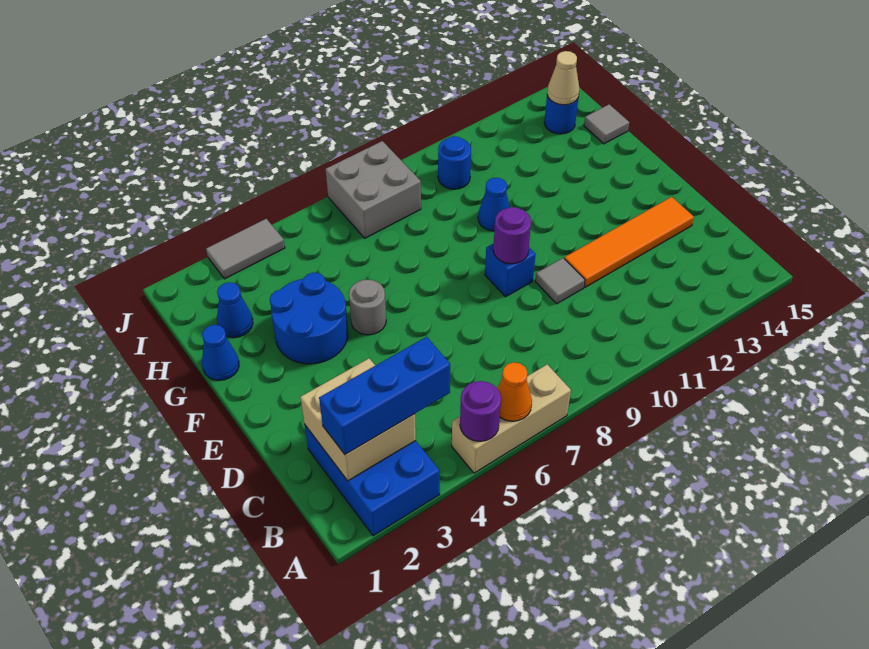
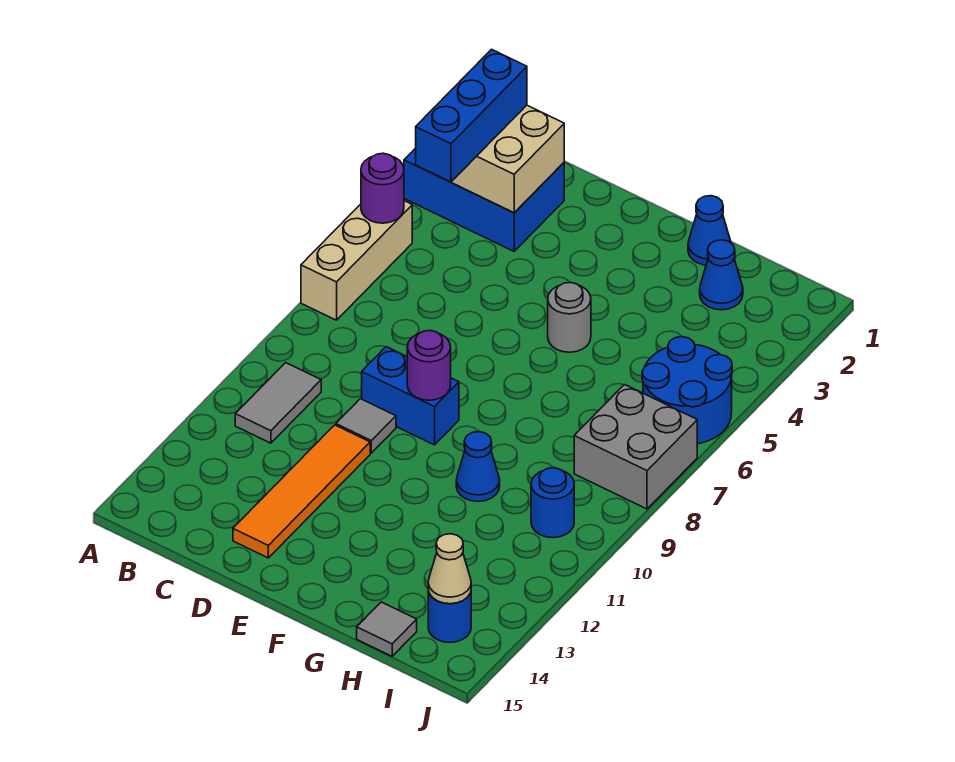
orange 1x1 cone [497,362,532,421] -> none
blue 1x1 brick [485,243,536,297] -> blue 1x2 brick [362,347,459,445]
blue 2x2 round brick [270,273,348,364] -> blue 2x2 round brick moved to [642,337,732,444]
grey 1x2 tile [206,219,285,279] -> grey 1x2 tile moved to [235,363,321,443]

